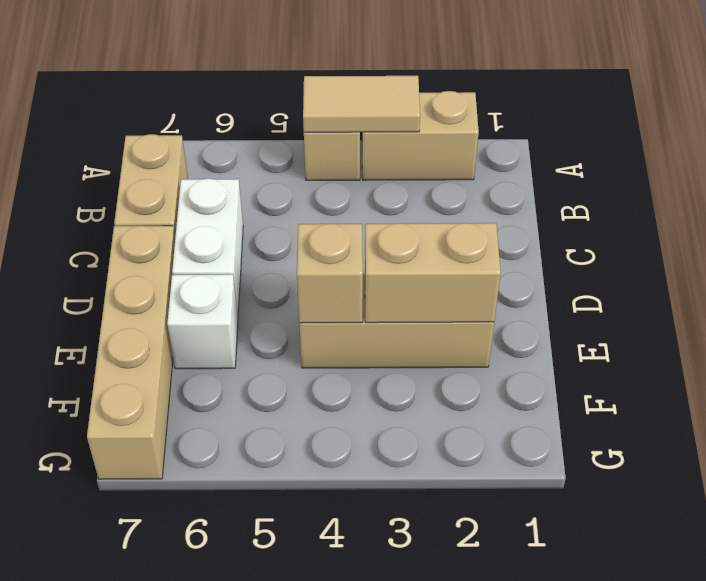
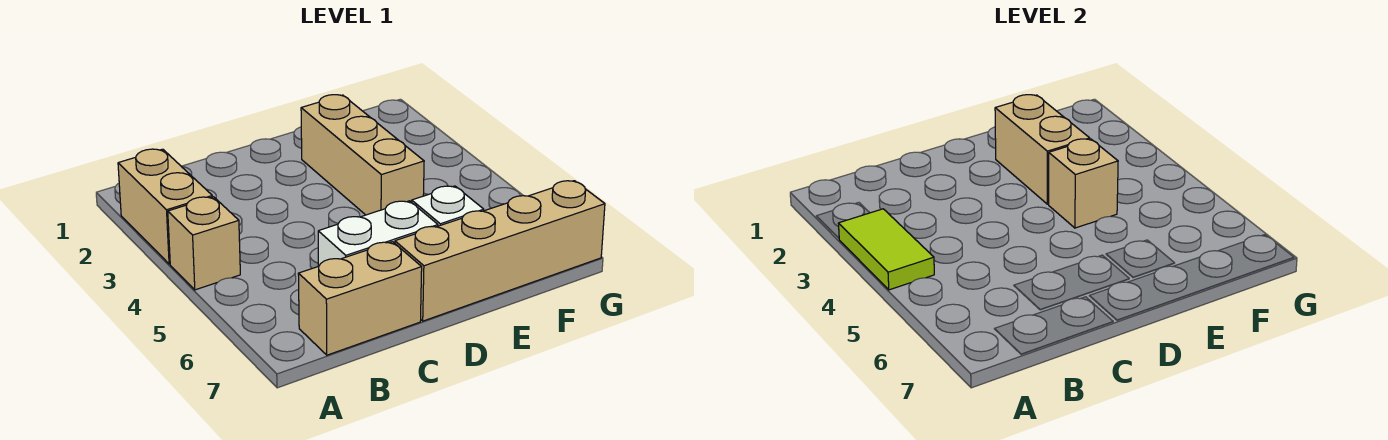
tan 1x2 tile [303,76,420,132] -> lime 1x2 tile [838,209,934,290]

